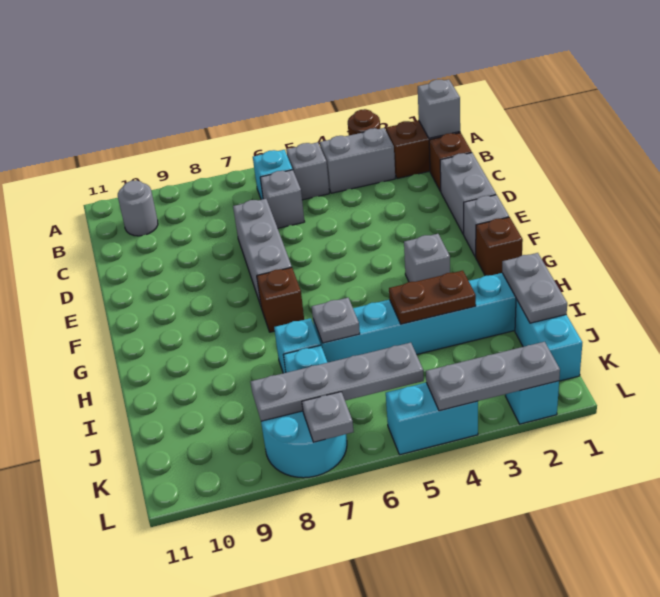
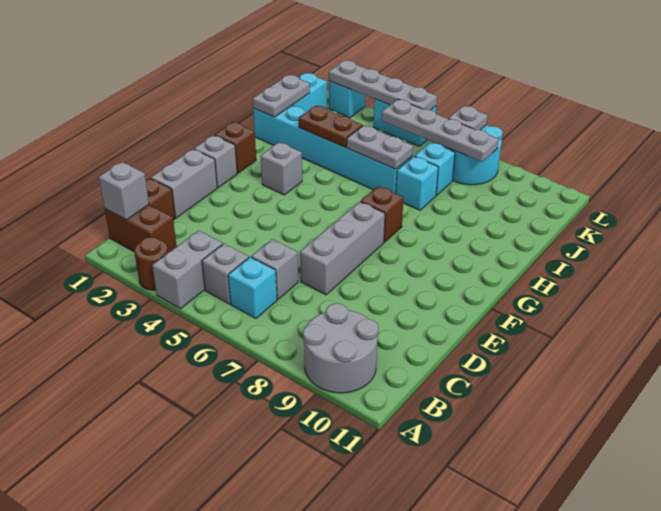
grey 1x2 brick [320,128,395,193] -> grey 1x2 brick turned to [152,230,223,309]
grey 1x1 round brick [118,180,158,236] -> grey 2x2 round brick [303,303,379,393]
grey 1x1 plate [312,298,360,343] -> grey 1x2 plate [347,125,413,169]
grey 1x3 plate [426,342,560,411] -> grey 1x4 plate [329,60,437,110]

